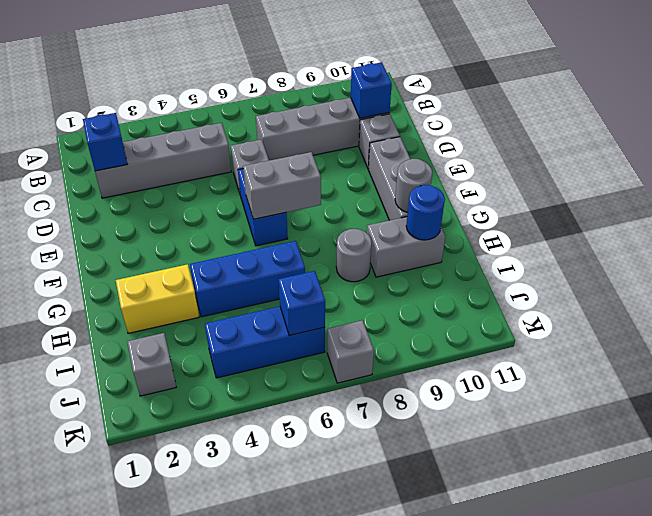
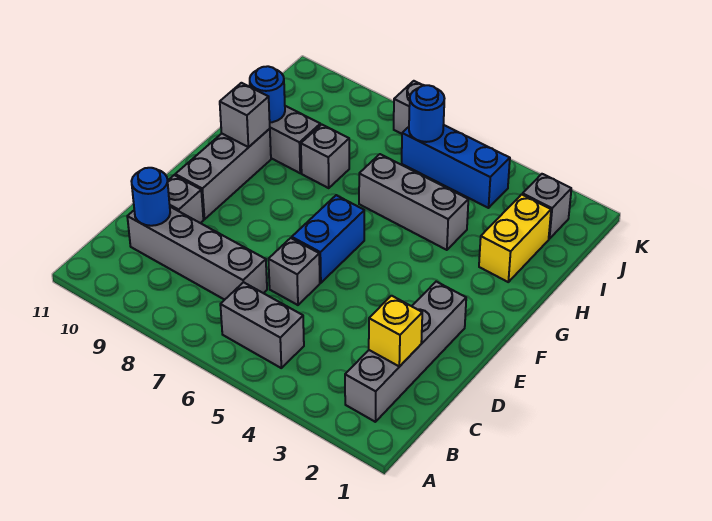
grey 1x4 brick [95,123,231,198] -> grey 1x4 brick turned to [345,282,466,422]
blue 1x1 brick [83,113,127,171] -> yellow 1x1 brick [369,296,422,367]
blue 1x1 brick [351,62,392,118] -> blue 1x1 round brick [131,168,170,226]
grey 1x2 brick [243,152,321,219] -> grey 1x2 brick moved to [220,282,304,368]
grey 1x1 round brick [395,159,432,212] -> grey 1x1 brick [220,83,270,147]
yellow 1x2 brick [116,264,199,333] -> yellow 1x2 brick turned to [479,194,551,282]
blue 1x3 brick [190,241,305,317] -> grey 1x3 brick [359,154,468,250]
grey 1x1 round brick [336,229,372,282] -> grey 1x1 brick [301,124,349,188]
blue 1x1 brick [278,271,325,336] -> blue 1x1 round brick [409,85,445,142]

